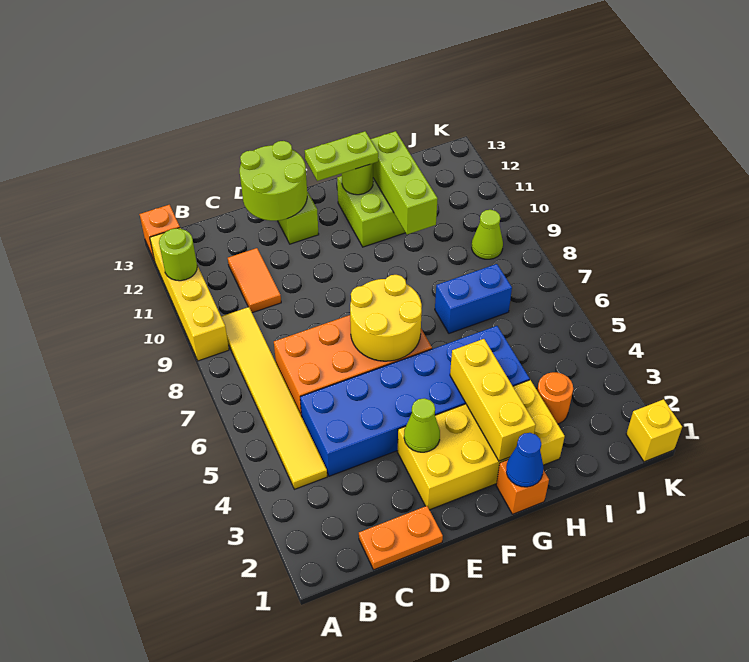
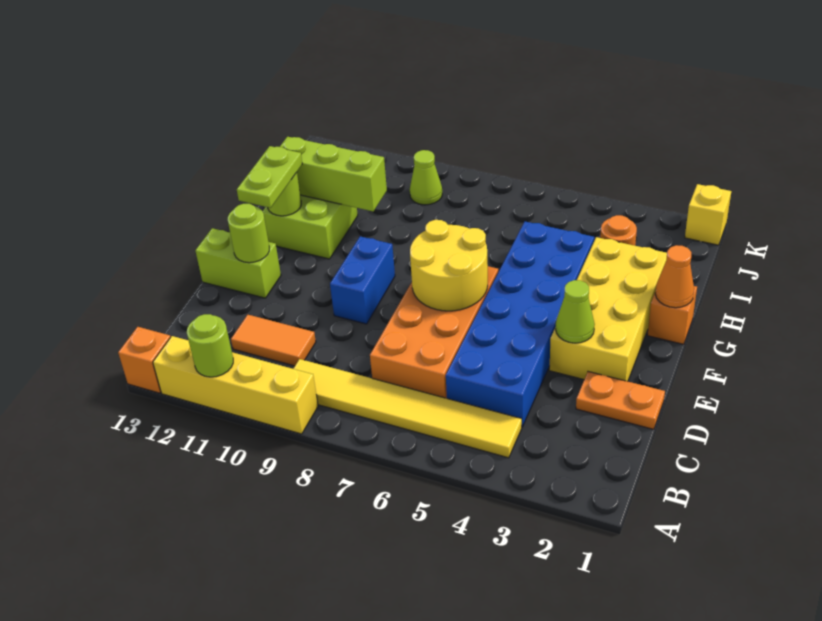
orange 1x2 plate [359,506,443,570] -> orange 1x2 plate turned to [576,372,665,429]
lime 2x2 round brick [240,141,307,221] -> lime 1x1 round brick [228,204,269,263]
blue 1x1 cone [506,433,543,487] -> orange 1x1 cone [655,245,694,308]
yellow 1x3 brick [450,339,536,461] -> none
blue 1x2 brick [435,264,512,333] -> blue 1x2 brick moved to [330,236,395,324]

